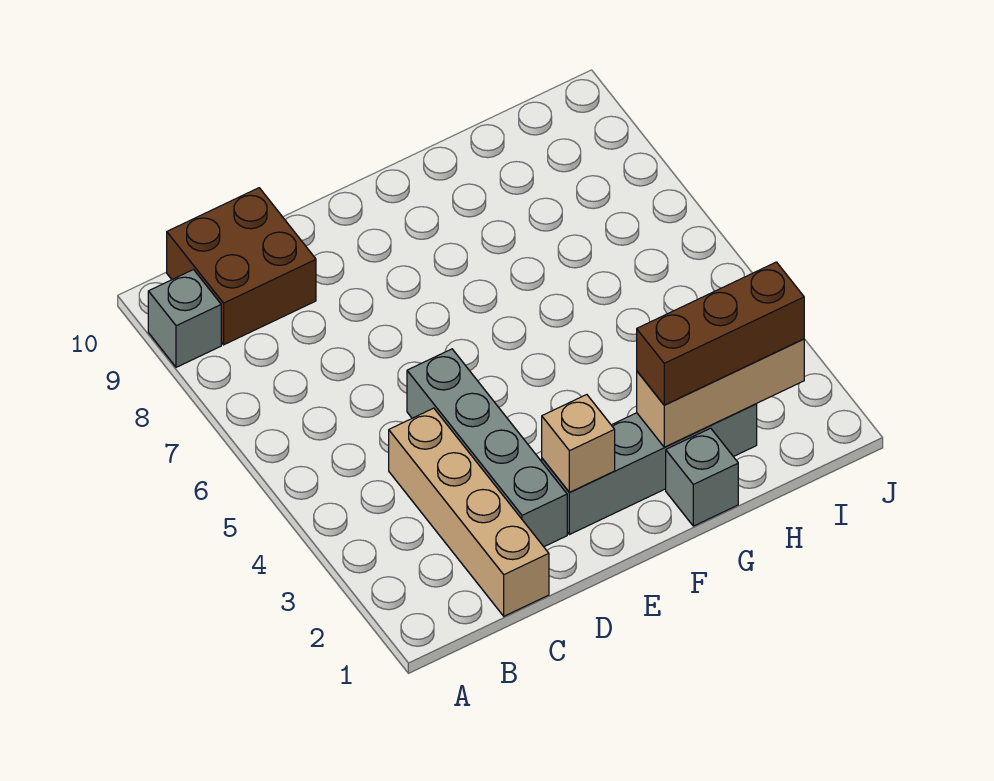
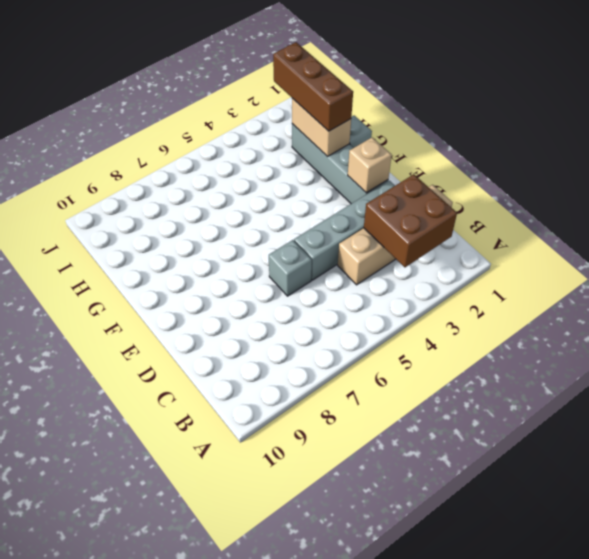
grey 1x1 brick [148,270,221,367] -> grey 1x1 brick moved to [269,240,312,296]
brown 2x2 brick [167,188,316,345] -> brown 2x2 brick moved to [364,174,457,267]
tan 1x3 brick [637,339,804,447] -> tan 1x2 brick [292,98,351,157]

